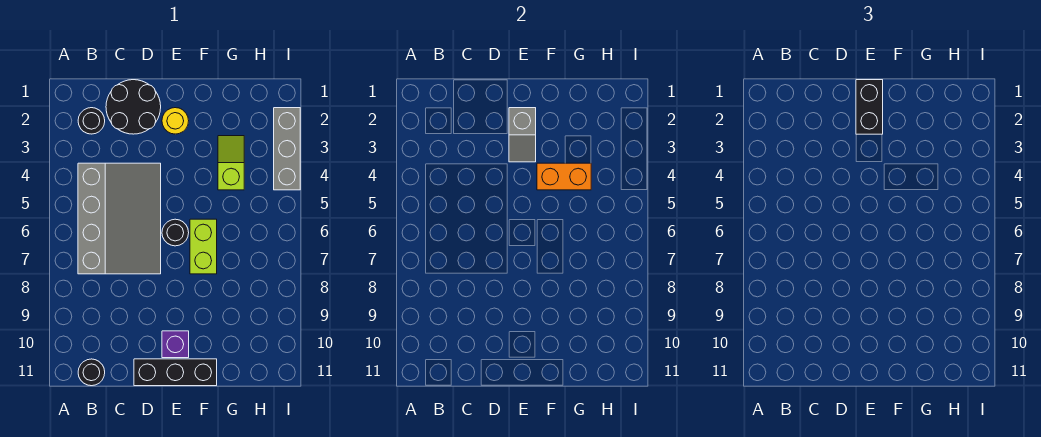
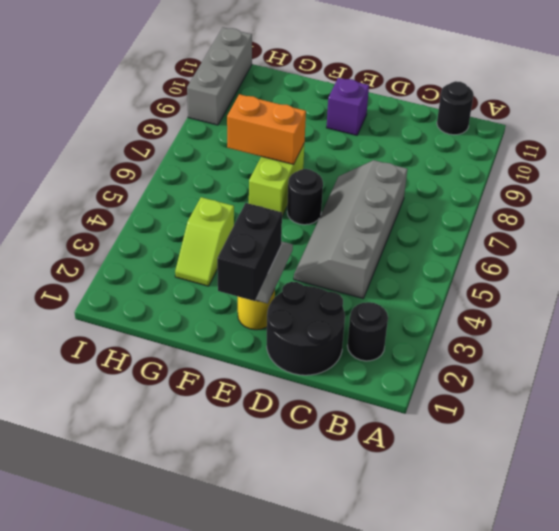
grey 3x4 slope [78,163,161,274] -> grey 2x4 slope [294,160,407,298]
black 1x3 brick [134,359,217,386] -> none
orange 1x2 brick [537,163,591,190] -> orange 1x2 brick moved to [227,94,306,164]
grey 1x3 brick [274,108,300,190] -> grey 1x3 brick moved to [187,27,252,125]

